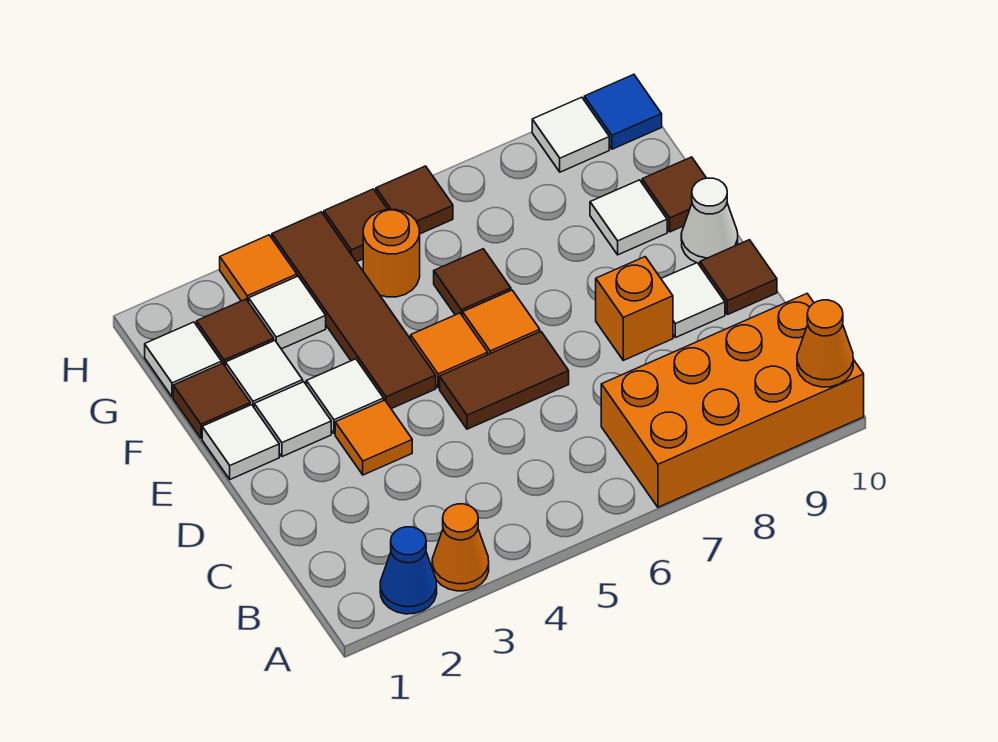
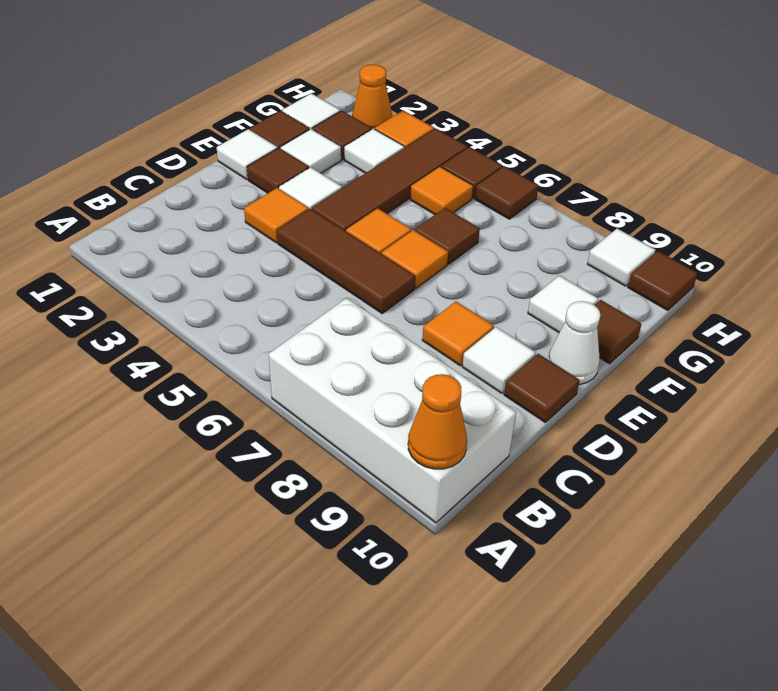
blue 1x1 cone [380,527,437,614] -> none
orange 1x1 cone [432,504,489,591] -> orange 1x1 cone moved to [352,65,392,129]
orange 2x4 brick [601,294,864,507] -> white 2x4 brick [269,298,516,523]
brown 1x2 tile [440,332,569,429] -> brown 1x3 tile [277,209,415,313]
orange 1x1 brick [596,257,673,360] -> orange 1x1 tile [422,301,494,366]
white 1x1 tile [254,382,331,457] -> brown 1x1 tile [247,148,309,193]
orange 1x1 round brick [363,209,420,297] -> orange 1x1 tile [410,167,473,214]
blue 1x1 tile [584,74,662,149] -> brown 1x1 tile [628,251,698,311]

